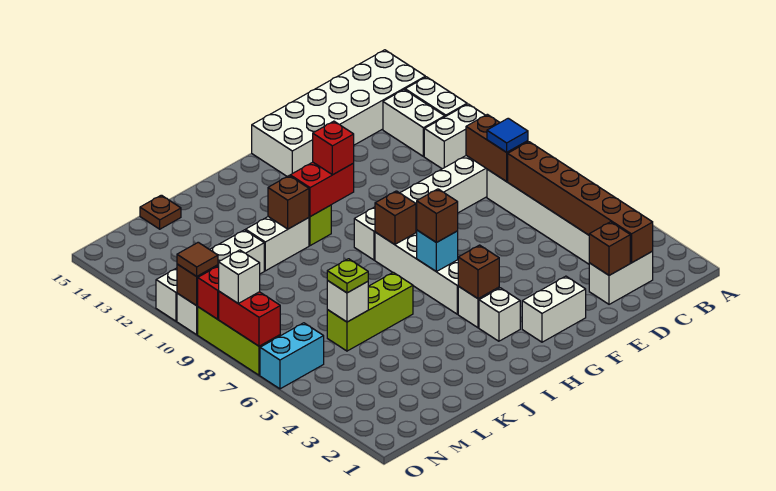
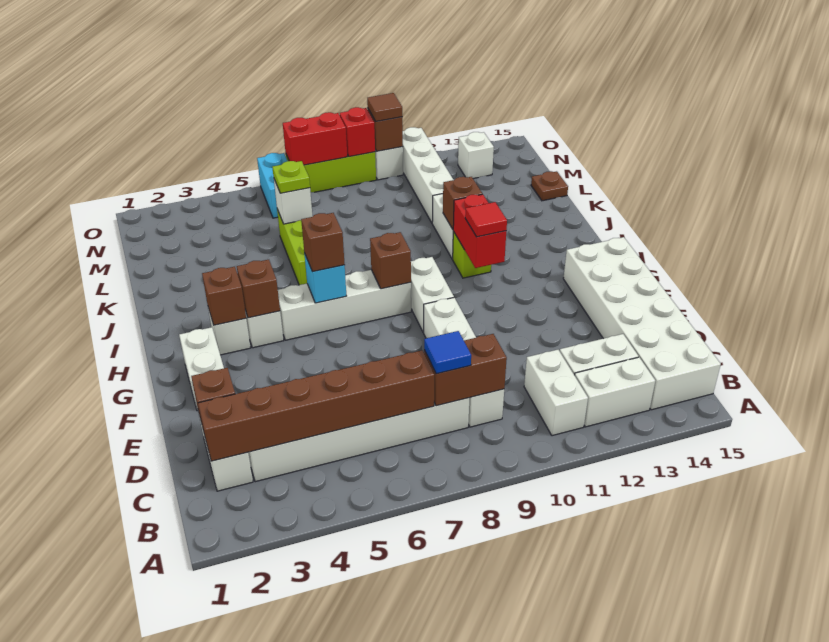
none -> brown 1x1 brick [202,267,246,325]
red 1x1 brick [313,121,354,175] -> red 1x1 tile [465,202,507,237]
white 1x1 brick [219,250,260,304] -> white 1x1 brick moved to [458,132,494,179]

